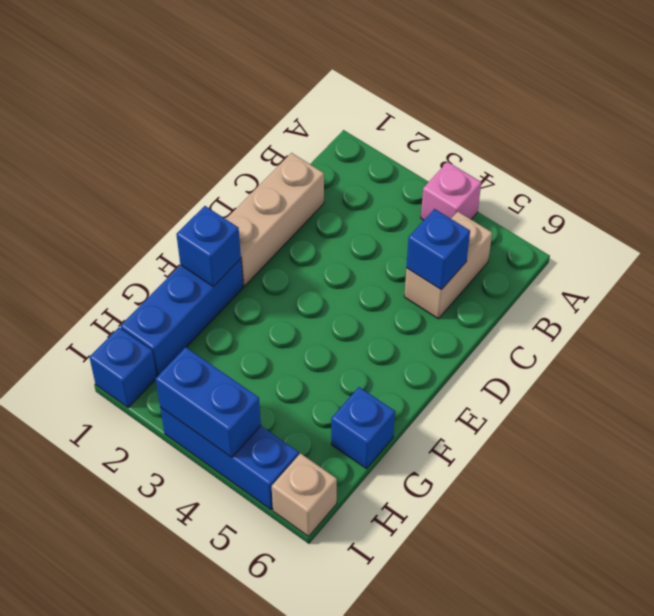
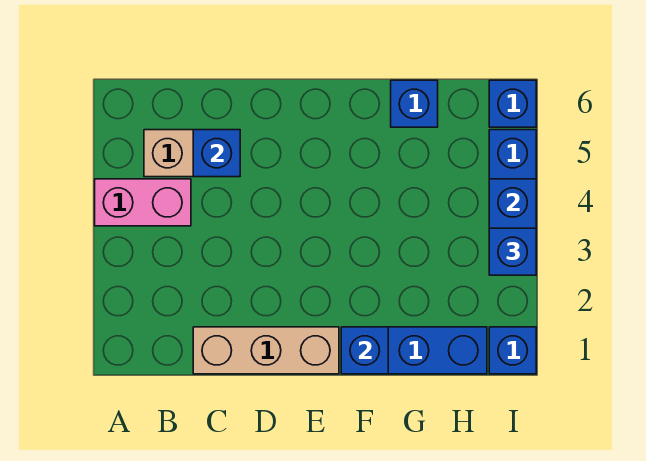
pink 1x1 brick [421,162,481,220] -> pink 1x2 brick [95,179,191,226]
none -> blue 1x1 brick [489,228,536,275]
tan 1x1 brick [272,453,337,536] -> blue 1x1 brick [489,80,536,127]

